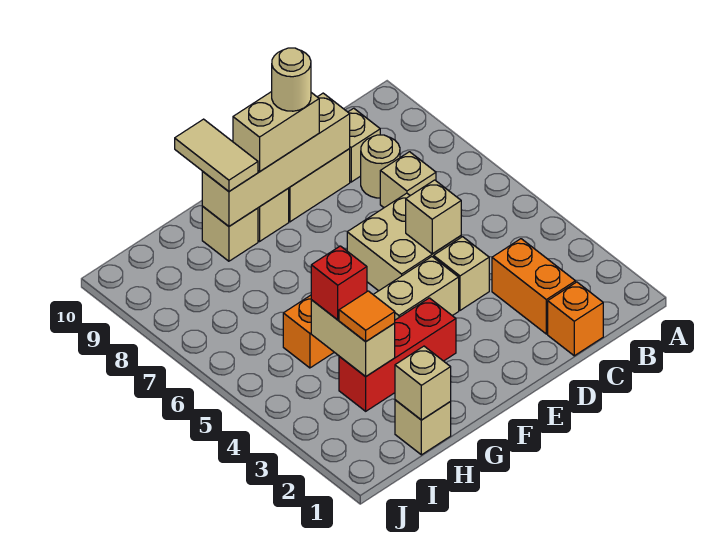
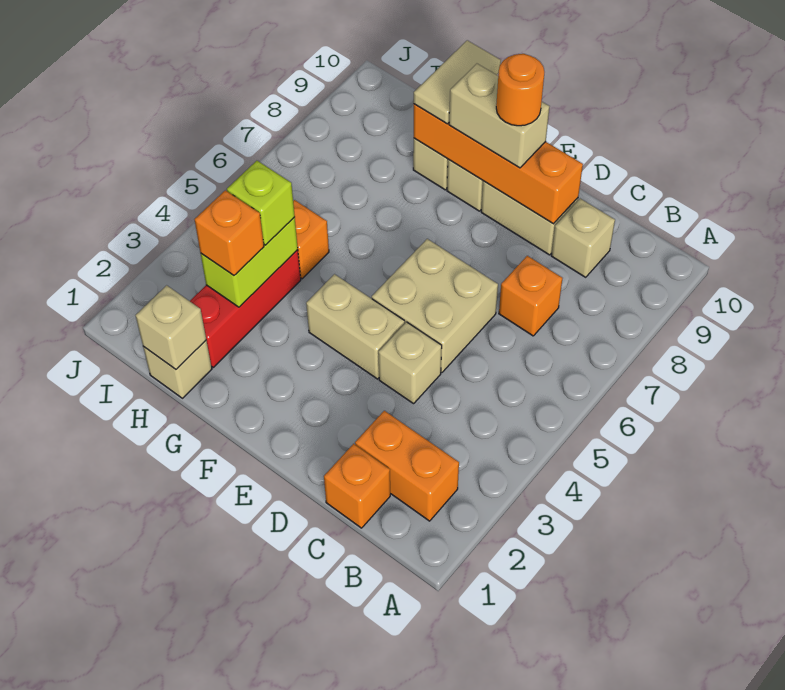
orange 1x2 brick [492,239,576,334] -> orange 1x2 brick turned to [355,411,459,521]
tan 1x1 brick [380,152,436,208] -> orange 1x1 brick [499,256,563,336]
tan 1x1 round brick [361,135,400,198] -> none
tan 1x1 brick [406,180,461,254] -> none
tan 1x4 brick [202,93,350,226] -> orange 1x4 brick [414,104,583,224]
tan 1x1 round brick [272,48,311,111] -> orange 1x1 round brick [496,54,544,126]
red 1x3 brick [339,298,456,411] -> red 1x3 brick turned to [190,250,301,367]
tan 1x2 brick [311,300,395,377] -> lime 1x2 brick [201,217,298,307]
orange 1x1 tile [339,291,395,342] -> orange 1x1 brick [195,190,264,275]
red 1x1 brick [311,246,367,320] -> lime 1x1 brick [227,161,295,245]

